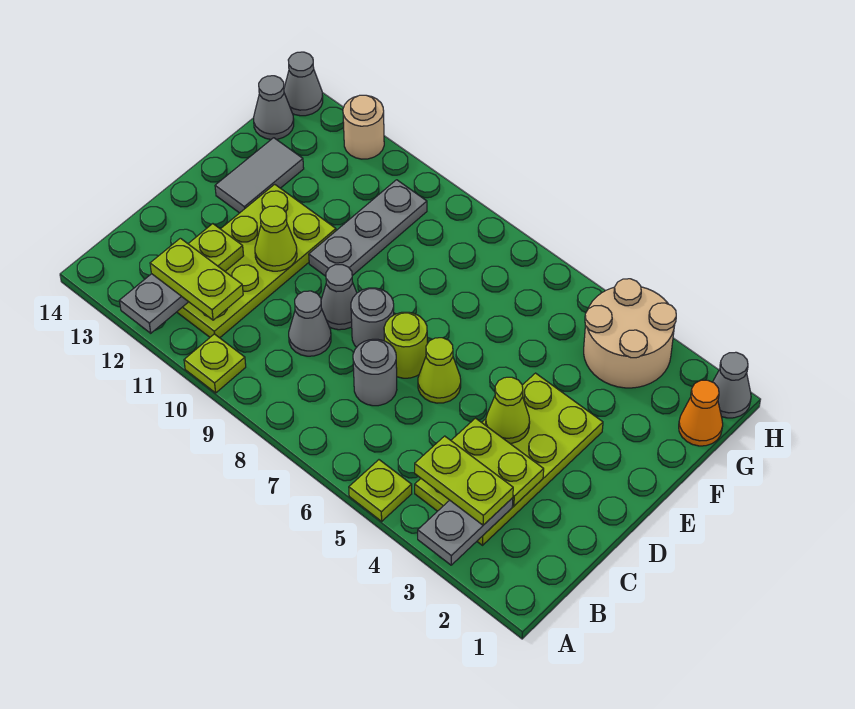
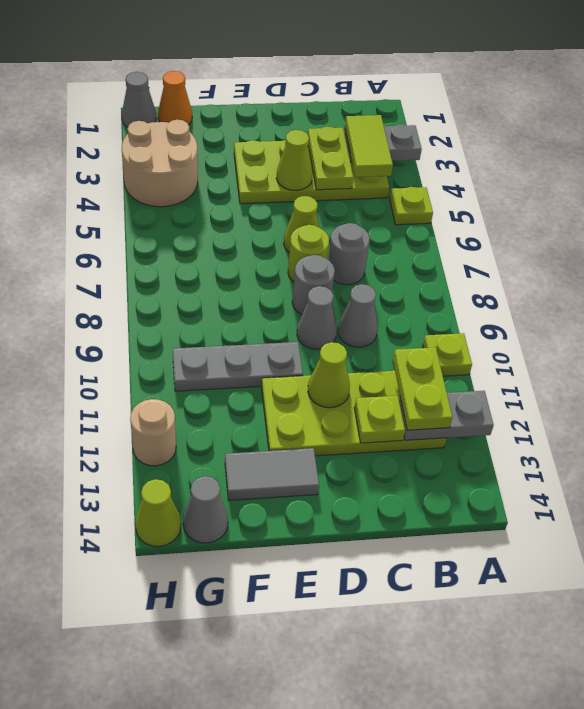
lime 1x2 plate [415,436,513,525] -> lime 1x2 tile [345,115,393,177]
grey 1x1 cone [284,52,323,116] -> lime 1x1 cone [135,479,181,547]

